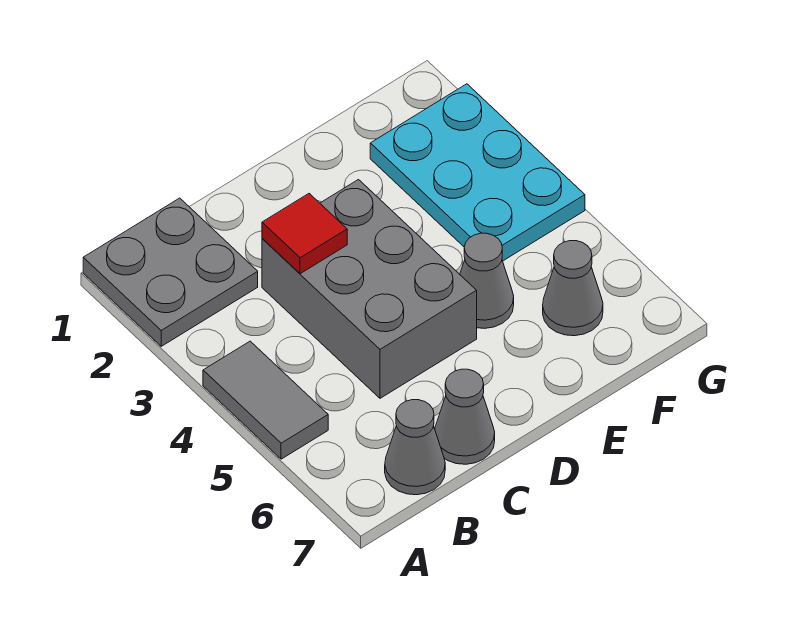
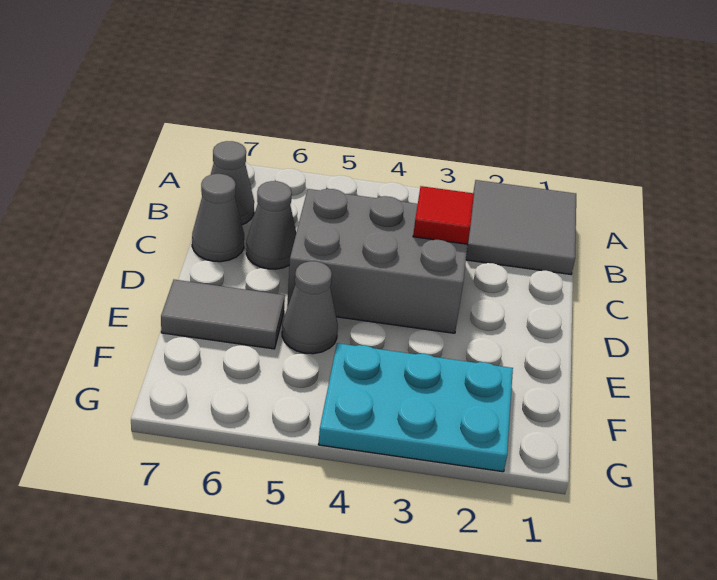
grey 2x2 plate [83,198,258,346] -> grey 2x2 tile [466,180,576,274]
grey 1x2 tile [203,341,328,459] -> grey 1x2 tile moved to [161,280,285,349]
grey 1x1 cone [543,241,603,336] -> grey 1x1 cone moved to [246,181,296,269]

